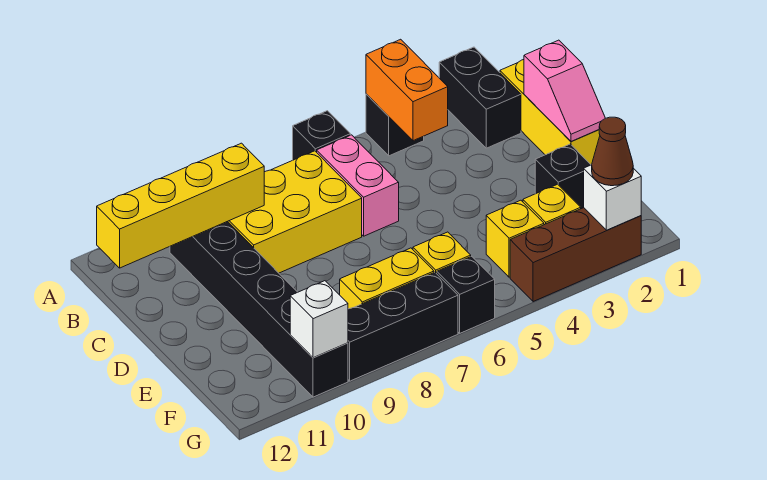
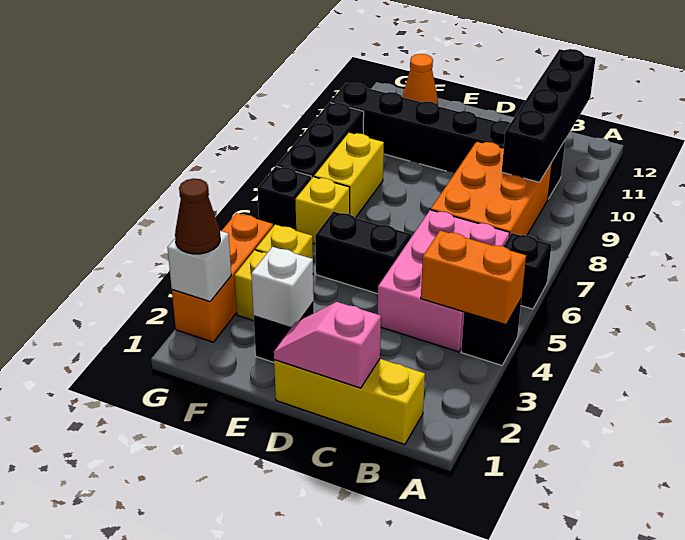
black 1x2 brick [439,47,521,148] -> black 1x2 brick moved to [315,212,411,294]
pink 1x2 brick [317,135,399,236] -> pink 2x3 brick [378,210,510,352]
yellow 2x3 brick [228,151,362,273] -> orange 2x3 brick [431,141,552,236]
yellow 1x4 brick [97,143,264,268] -> black 1x4 brick [502,49,596,182]
none -> orange 1x1 cone [402,54,438,105]
brown 1x3 brick [510,208,641,302] -> orange 1x3 brick [172,213,273,342]
white 1x1 brick [290,281,348,358] -> white 1x1 brick moved to [251,247,314,328]

